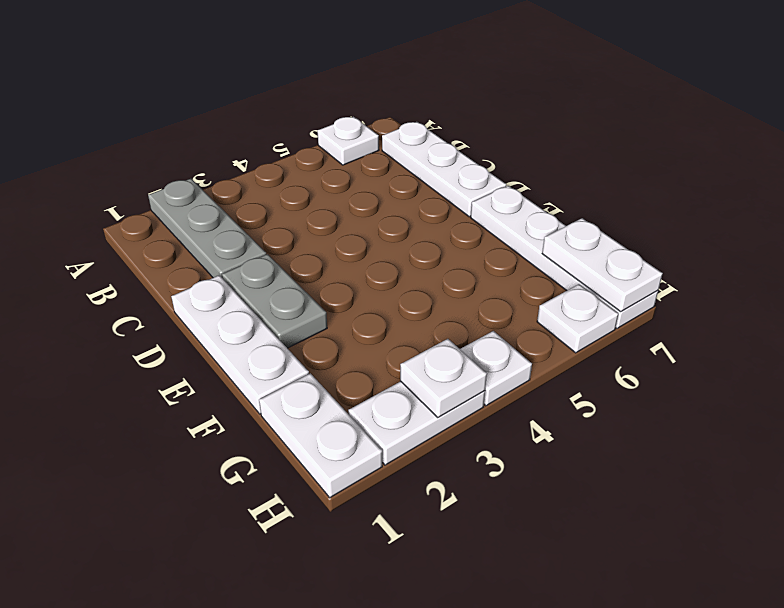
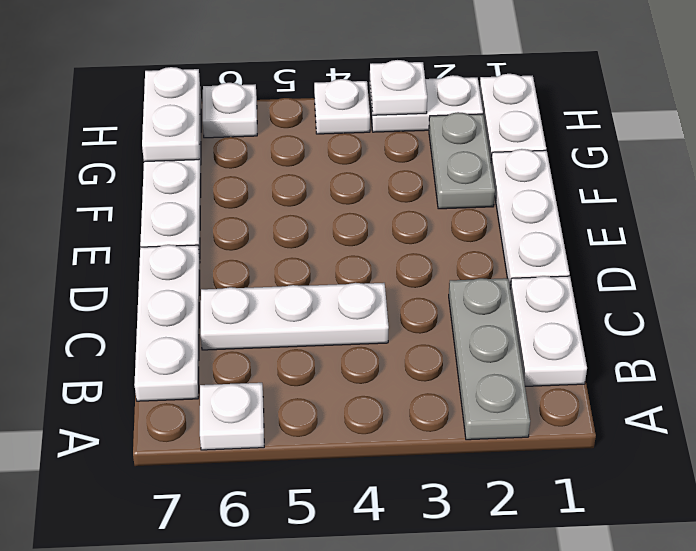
none -> white 1x2 plate [510,276,587,386]
none -> white 1x3 plate [201,283,389,350]
grey 1x2 plate [222,254,327,348] -> grey 1x2 plate moved to [429,112,495,209]

